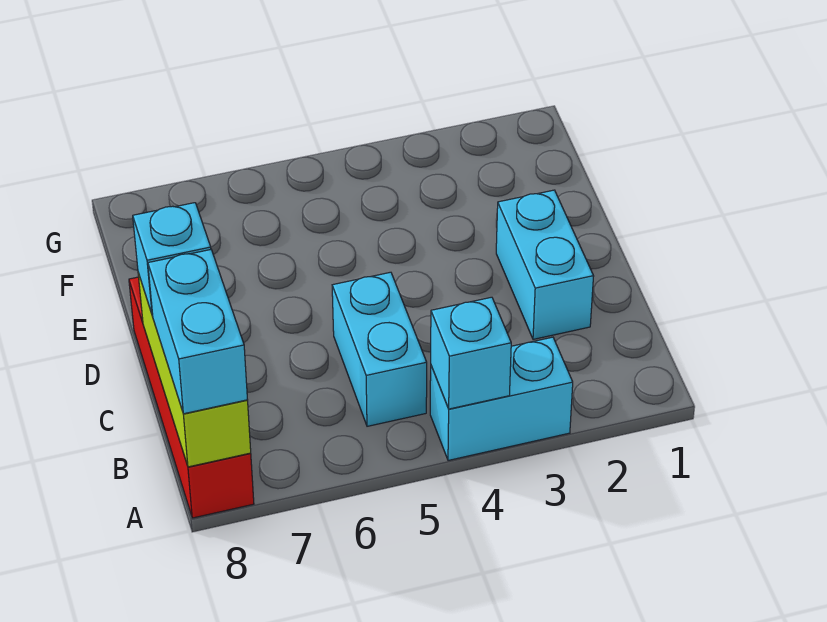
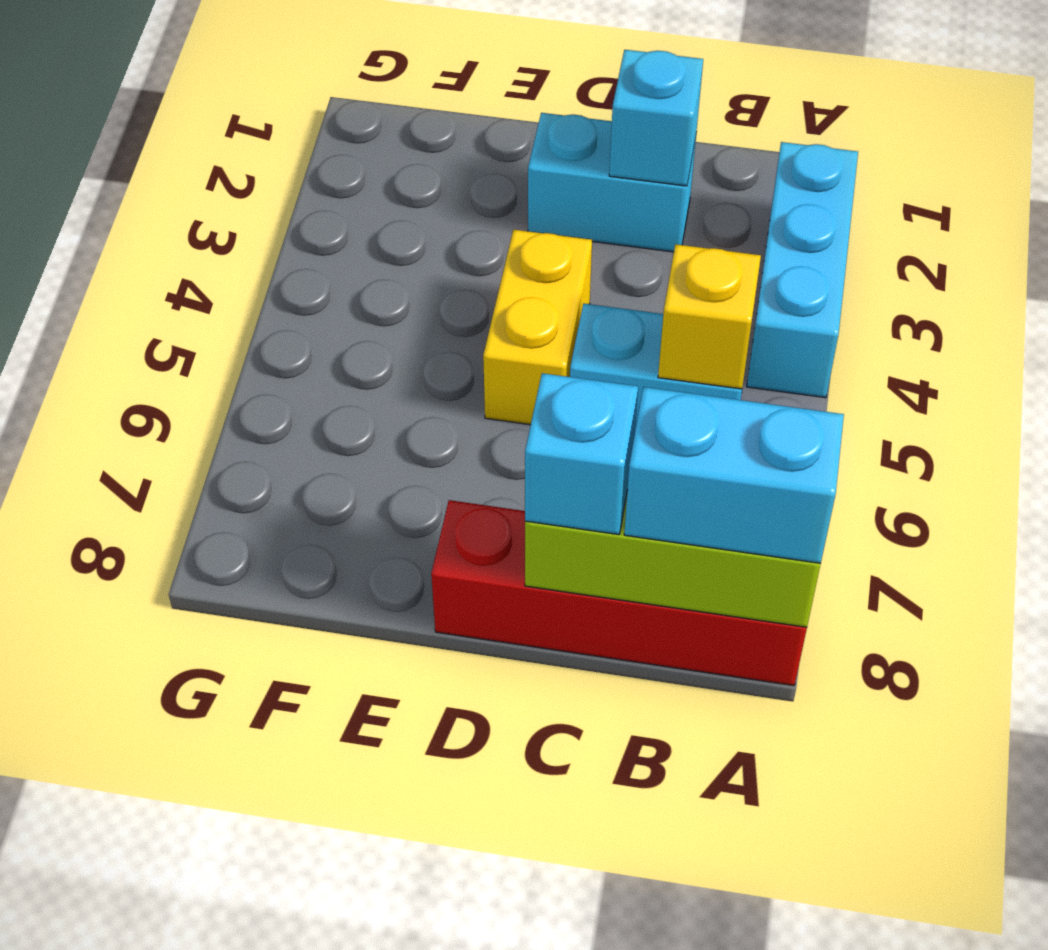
cyan 1x2 brick [430,337,573,460] -> cyan 1x3 brick [747,142,858,398]
cyan 1x1 brick [431,297,511,409] -> cyan 1x1 brick moved to [609,50,703,186]
none -> yellow 1x1 brick [658,244,761,389]
none -> yellow 1x2 brick [483,230,592,425]

